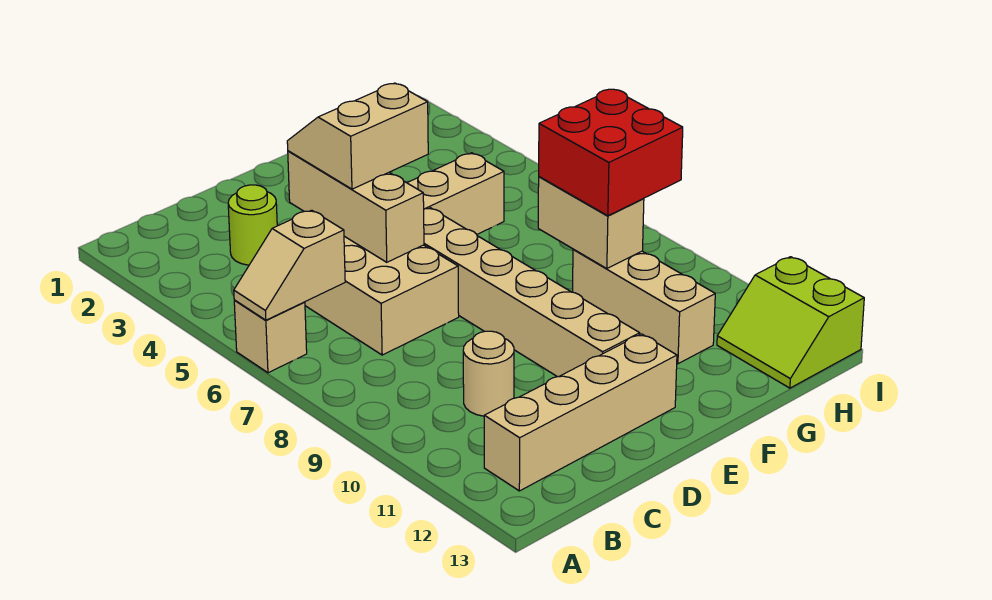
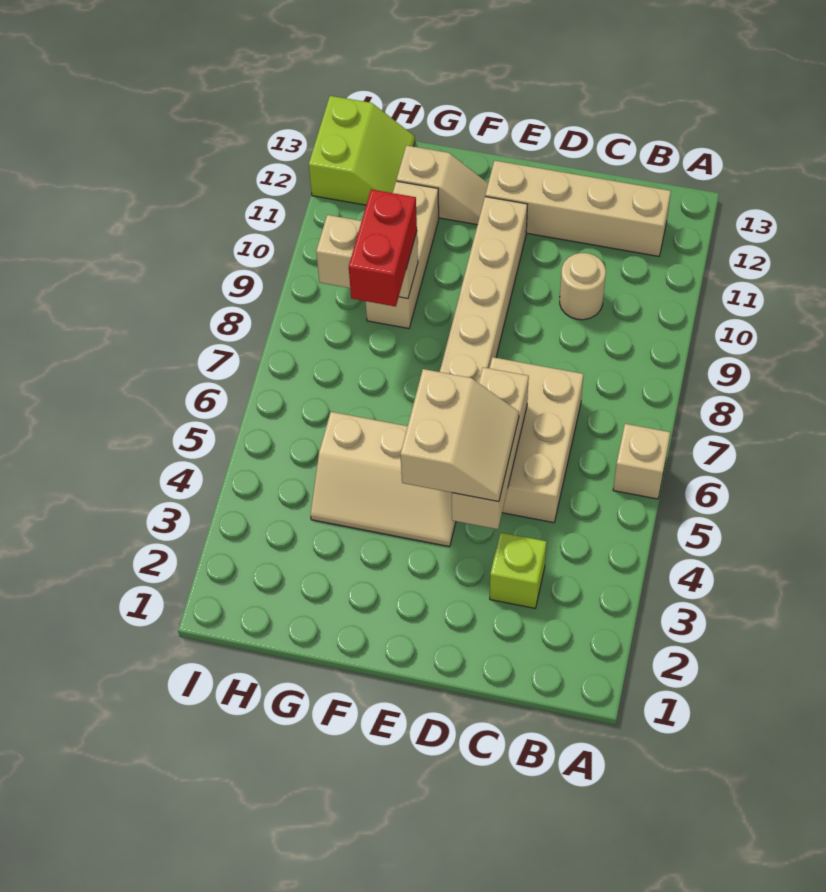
tan 1x2 slope [234,210,345,320] -> tan 1x2 slope moved to [397,145,488,225]
lime 1x1 round brick [228,185,277,265] -> lime 1x1 brick [490,532,547,608]
tan 2x2 slope [287,83,428,189] -> tan 2x2 slope turned to [400,369,519,502]
tan 1x2 brick [538,177,644,269] -> tan 1x2 brick turned to [316,215,418,299]
red 2x2 brick [539,89,683,216] -> red 1x2 brick [349,189,417,307]

